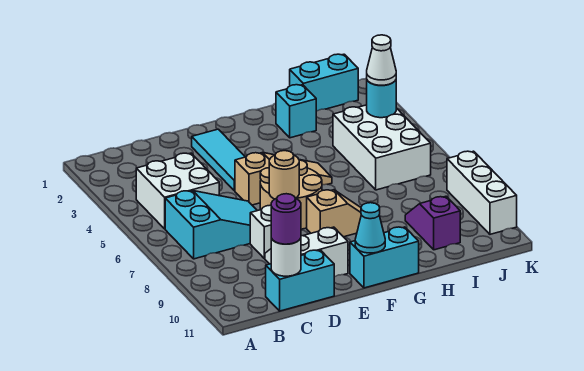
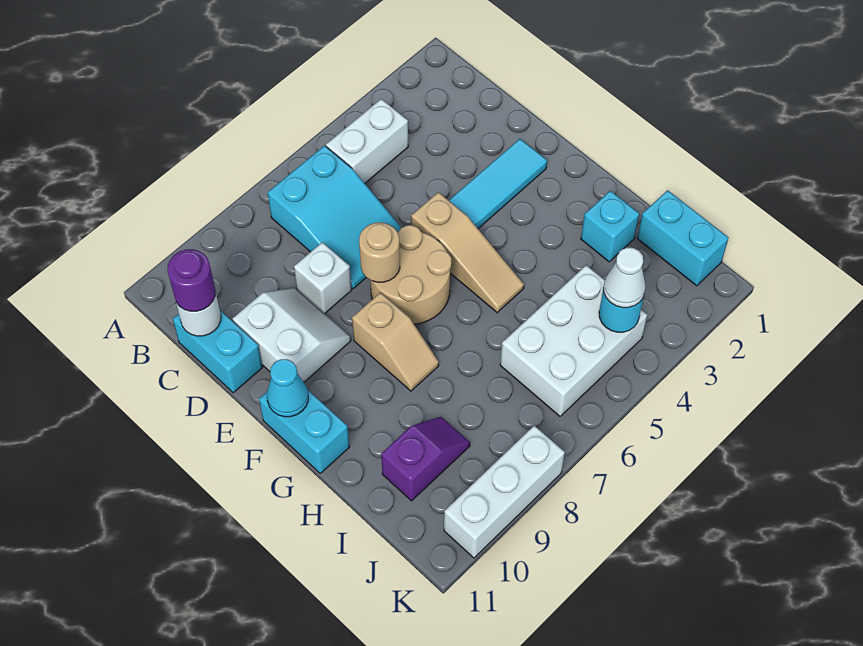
white 2x2 brick [136,153,219,229] -> white 1x2 brick [326,99,408,183]

